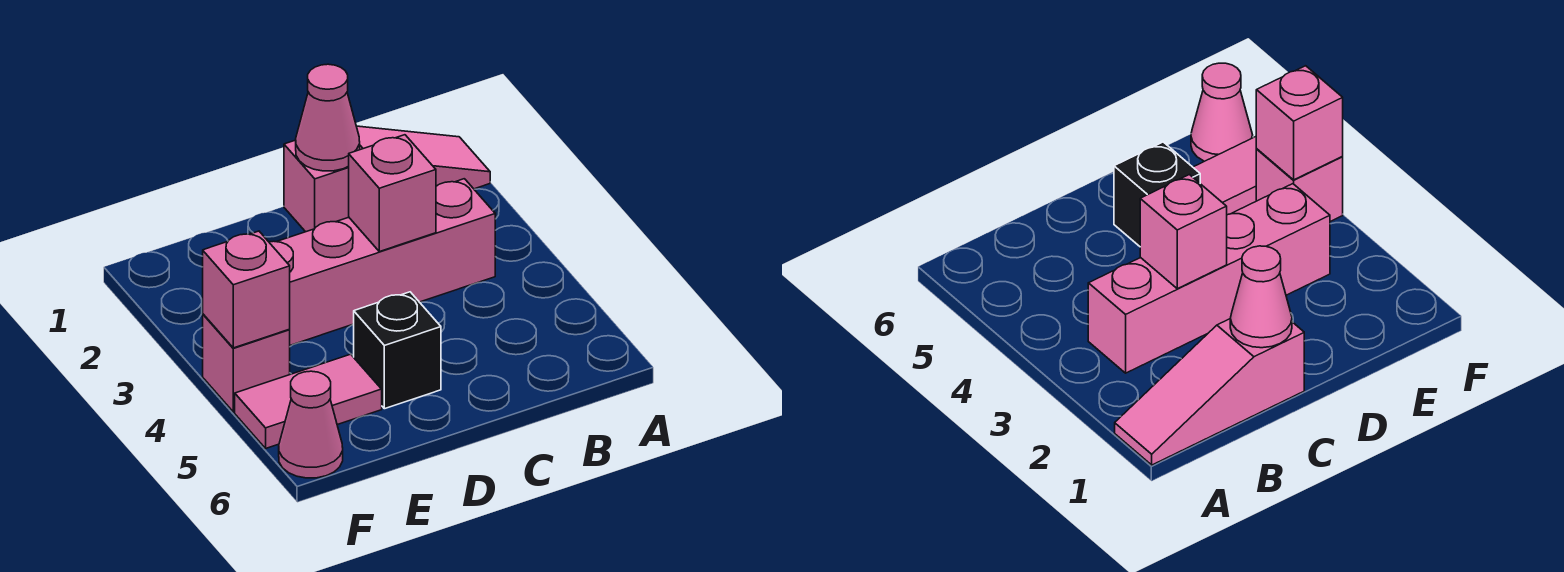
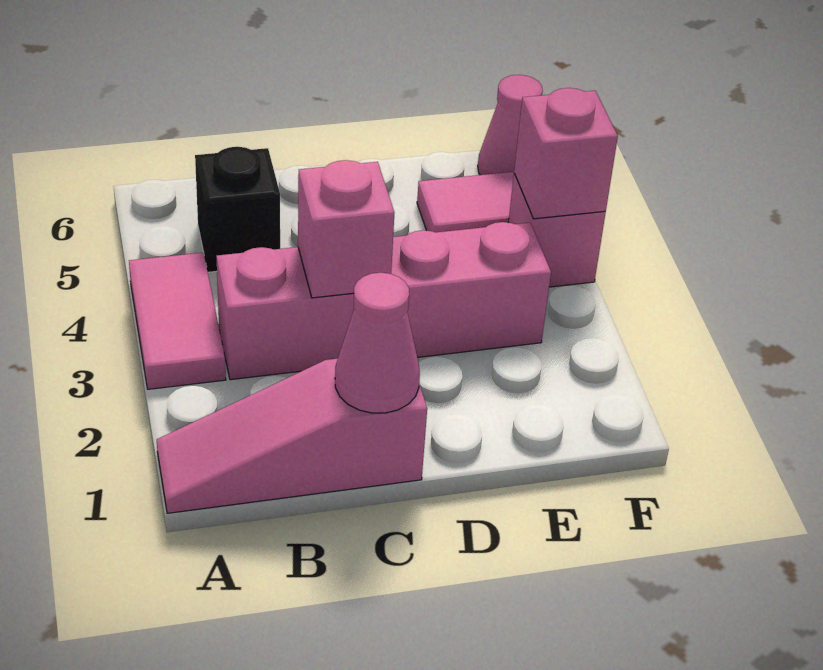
none -> pink 1x2 tile [129,253,226,389]
black 1x1 brick [354,292,441,409] -> black 1x1 brick moved to [195,147,280,272]

